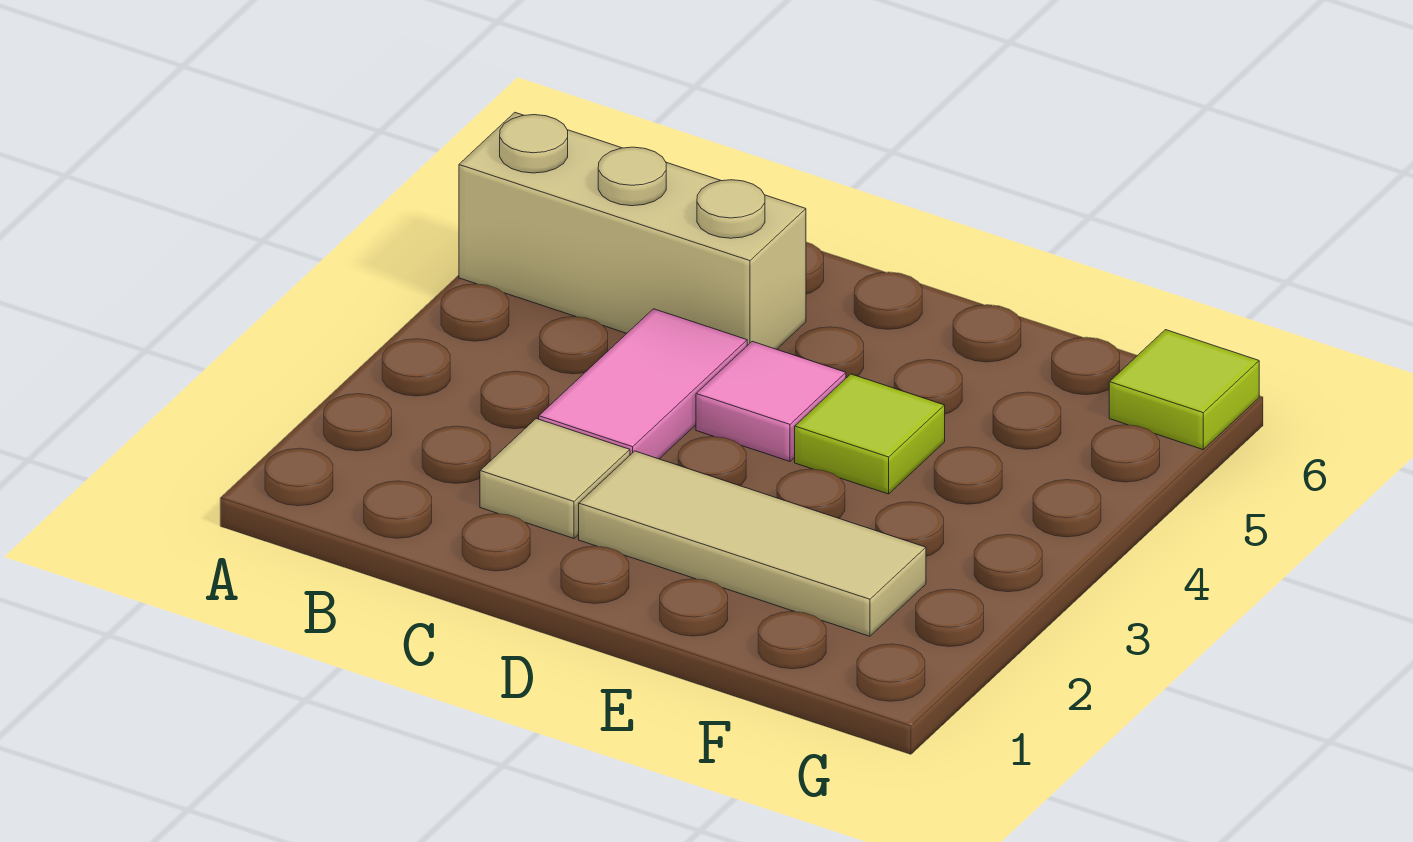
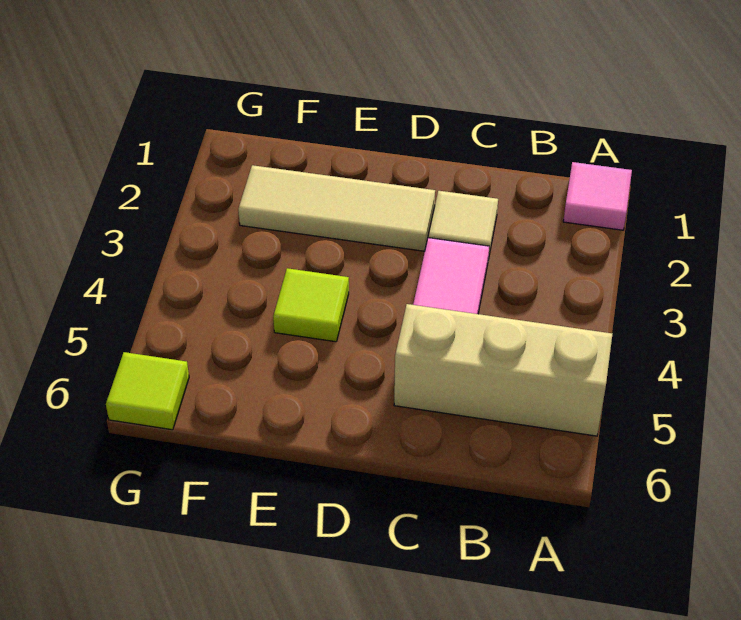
pink 1x1 tile [696,341,846,461] -> pink 1x1 tile moved to [563,162,632,230]

